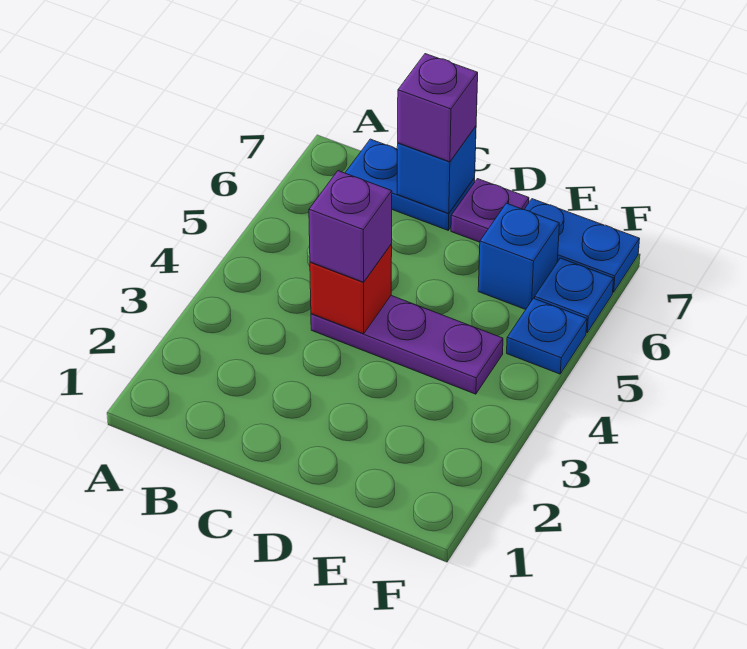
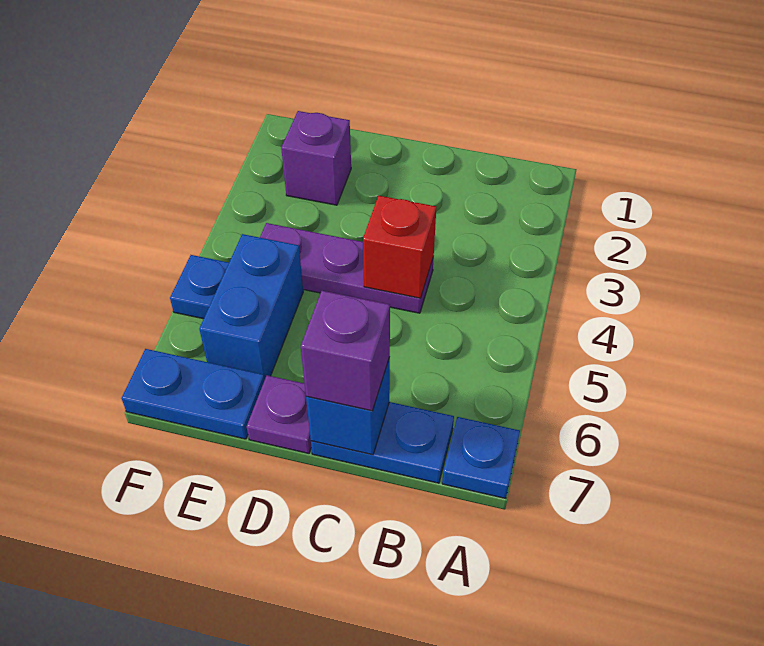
purple 1x1 brick [309,171,392,282] -> purple 1x1 brick moved to [281,111,351,205]
blue 1x1 brick [478,203,559,310] -> blue 1x2 brick [199,234,303,380]
blue 1x1 plate [535,258,614,333] -> blue 1x1 plate moved to [442,417,520,499]

